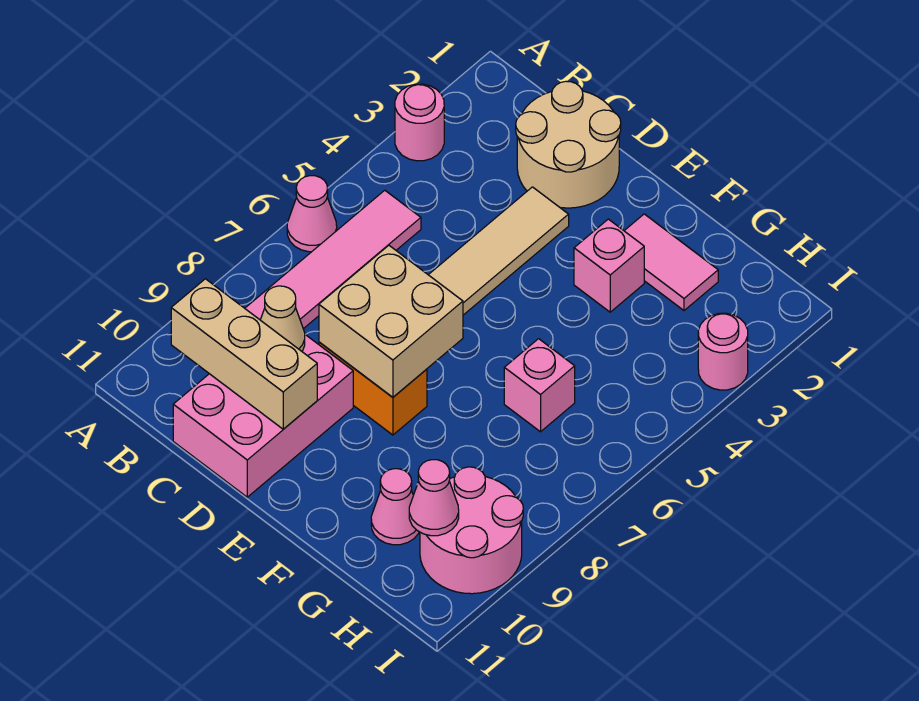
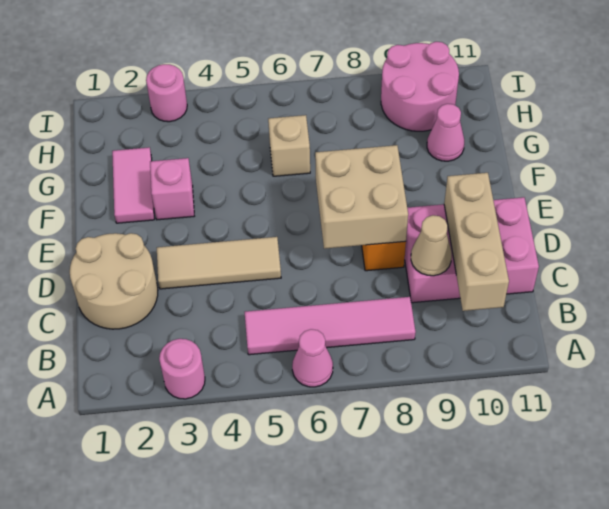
pink 1x1 brick [504,339,575,432] -> tan 1x1 brick [268,115,310,176]
pink 1x1 cone [409,460,459,536] -> none

